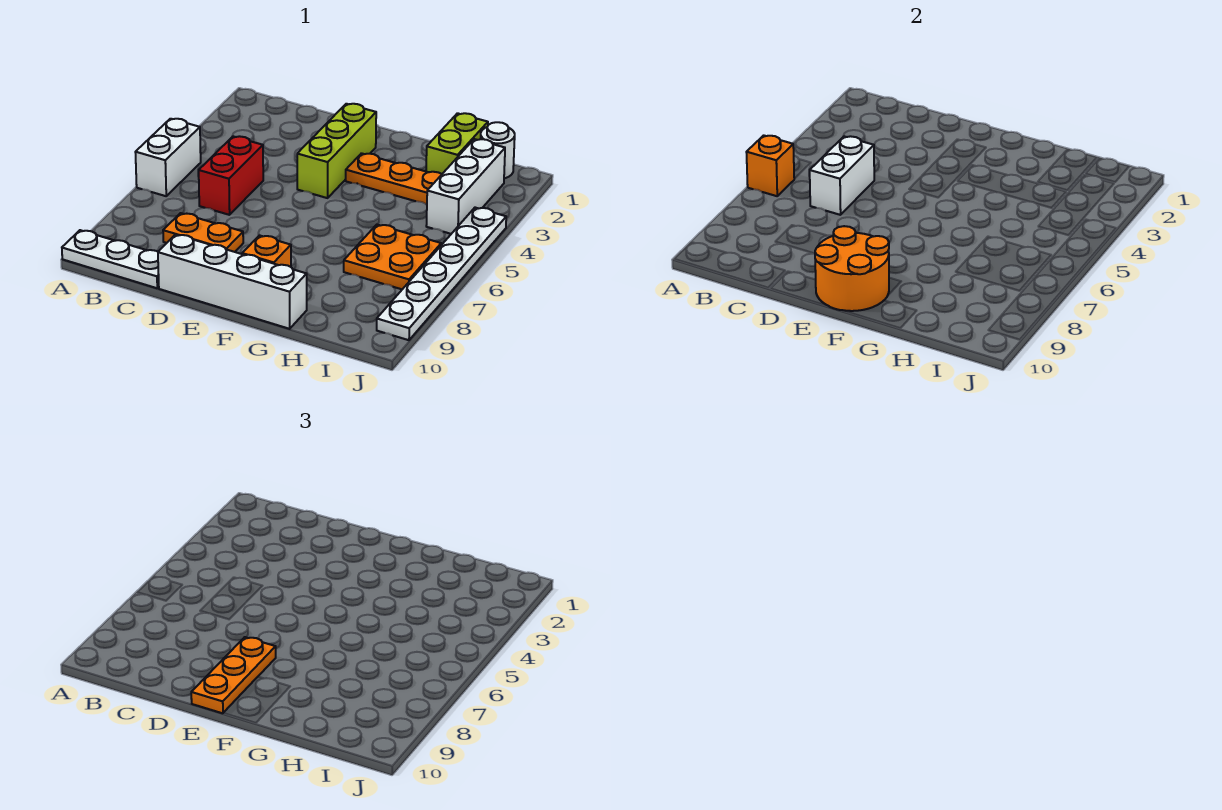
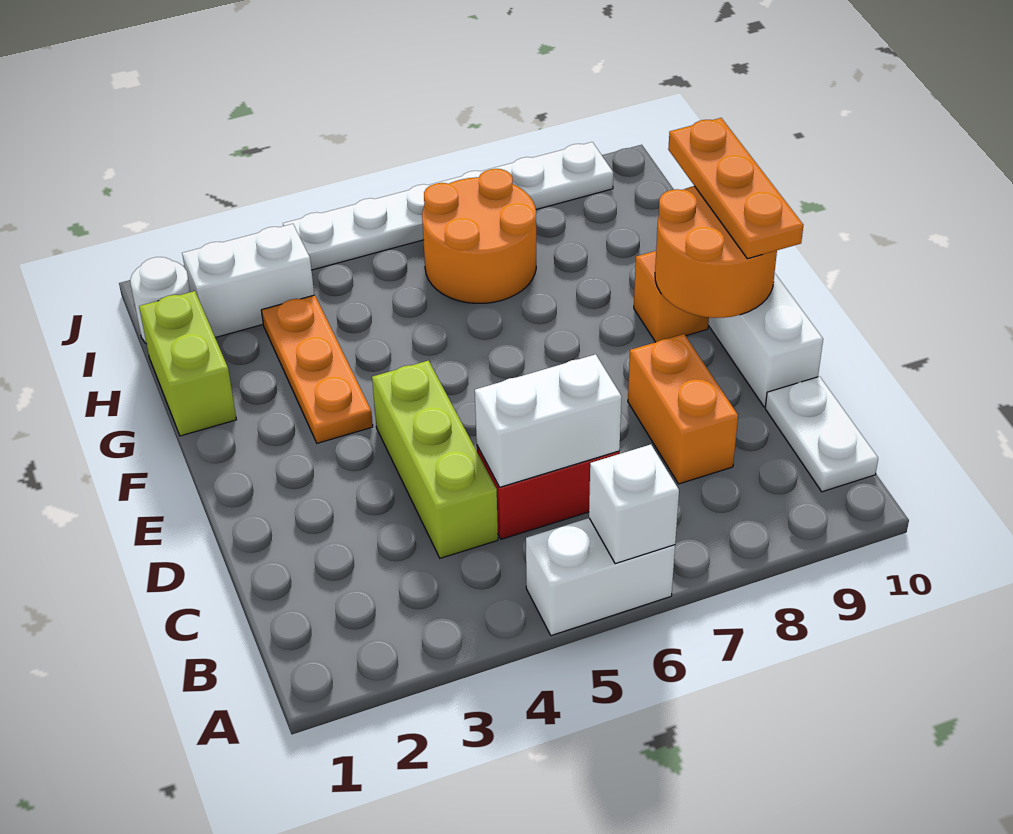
orange 1x1 brick [746,135,794,196] -> white 1x1 brick [589,445,679,564]
white 1x3 plate [62,230,159,288] -> white 1x2 plate [765,376,878,492]
orange 1x2 plate [163,213,243,252] -> orange 1x2 brick [628,334,738,484]
lime 1x3 brick [297,104,376,198] -> lime 1x3 brick turned to [372,361,498,558]
orange 1x3 plate [191,637,276,713] -> orange 1x3 plate turned to [668,118,803,259]
lime 1x2 brick [426,113,488,174] -> lime 1x2 brick turned to [139,291,236,436]
orange 2x2 plate [344,225,441,289] -> orange 2x2 round brick [422,169,536,303]
white 1x3 brick [426,139,505,234] -> white 1x2 brick [182,224,314,338]

